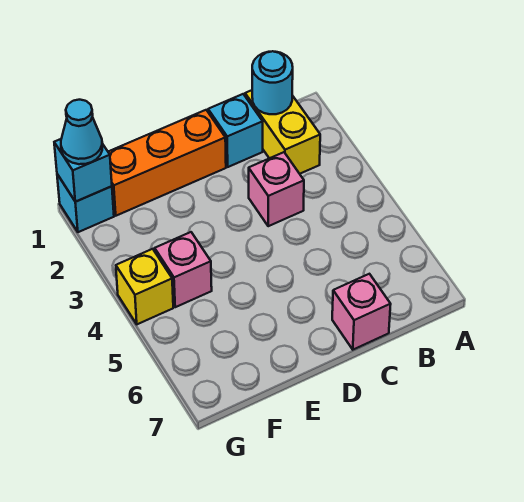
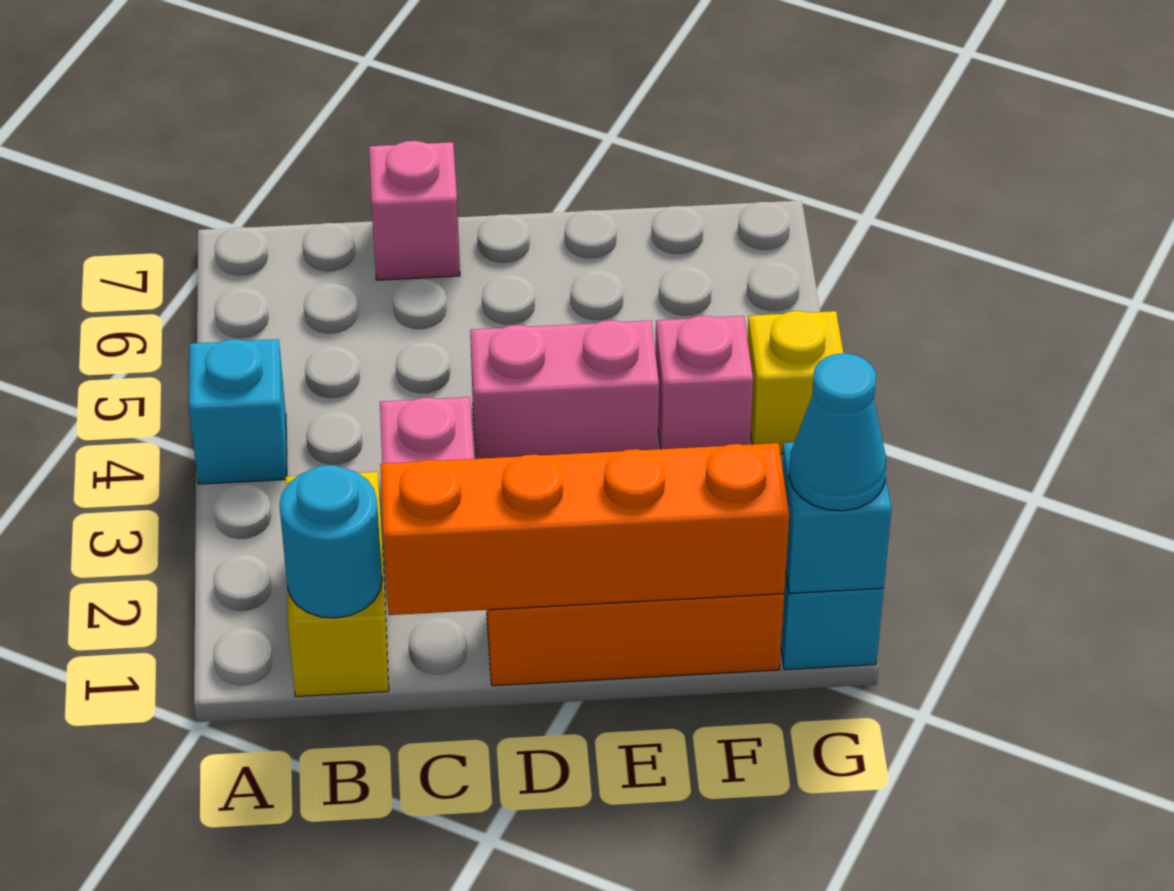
cyan 1x1 brick [208,94,263,167] -> cyan 1x1 brick moved to [189,339,287,484]
none -> orange 1x4 brick [380,443,789,615]
none -> pink 1x2 brick [470,320,659,459]

